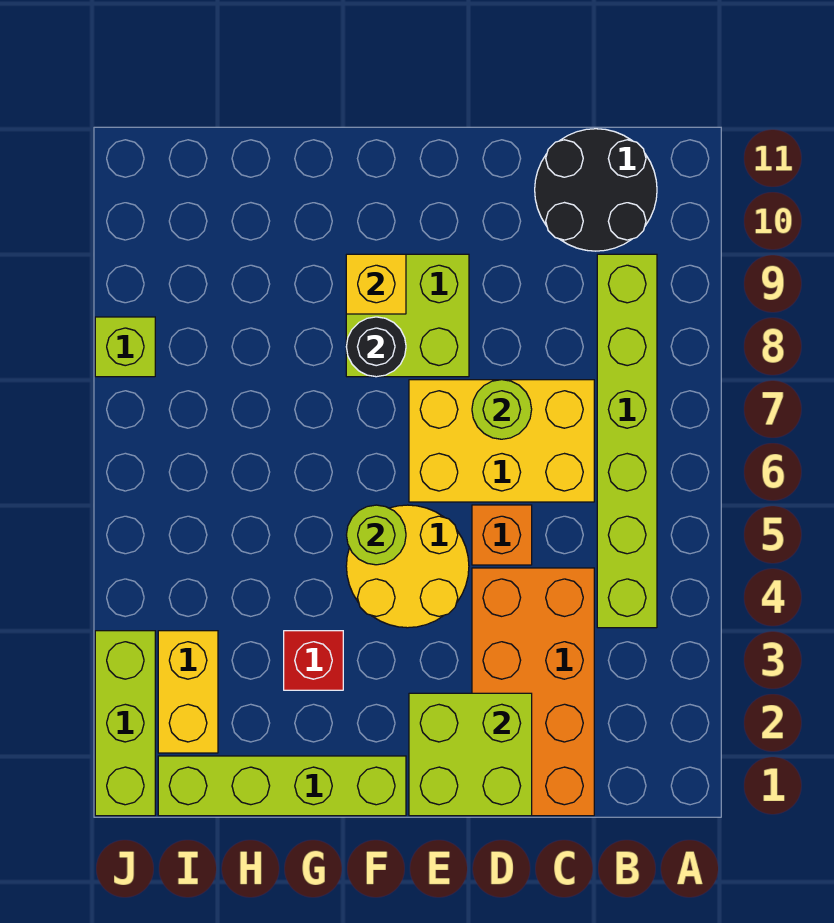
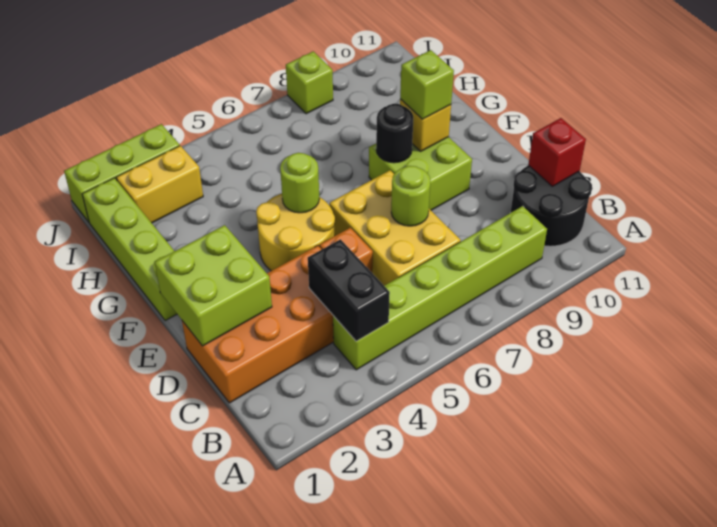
none -> black 1x2 brick [308,239,390,341]
none -> lime 1x1 brick [400,50,454,119]
red 1x1 brick [284,631,343,690] -> red 1x1 brick moved to [528,118,586,186]

